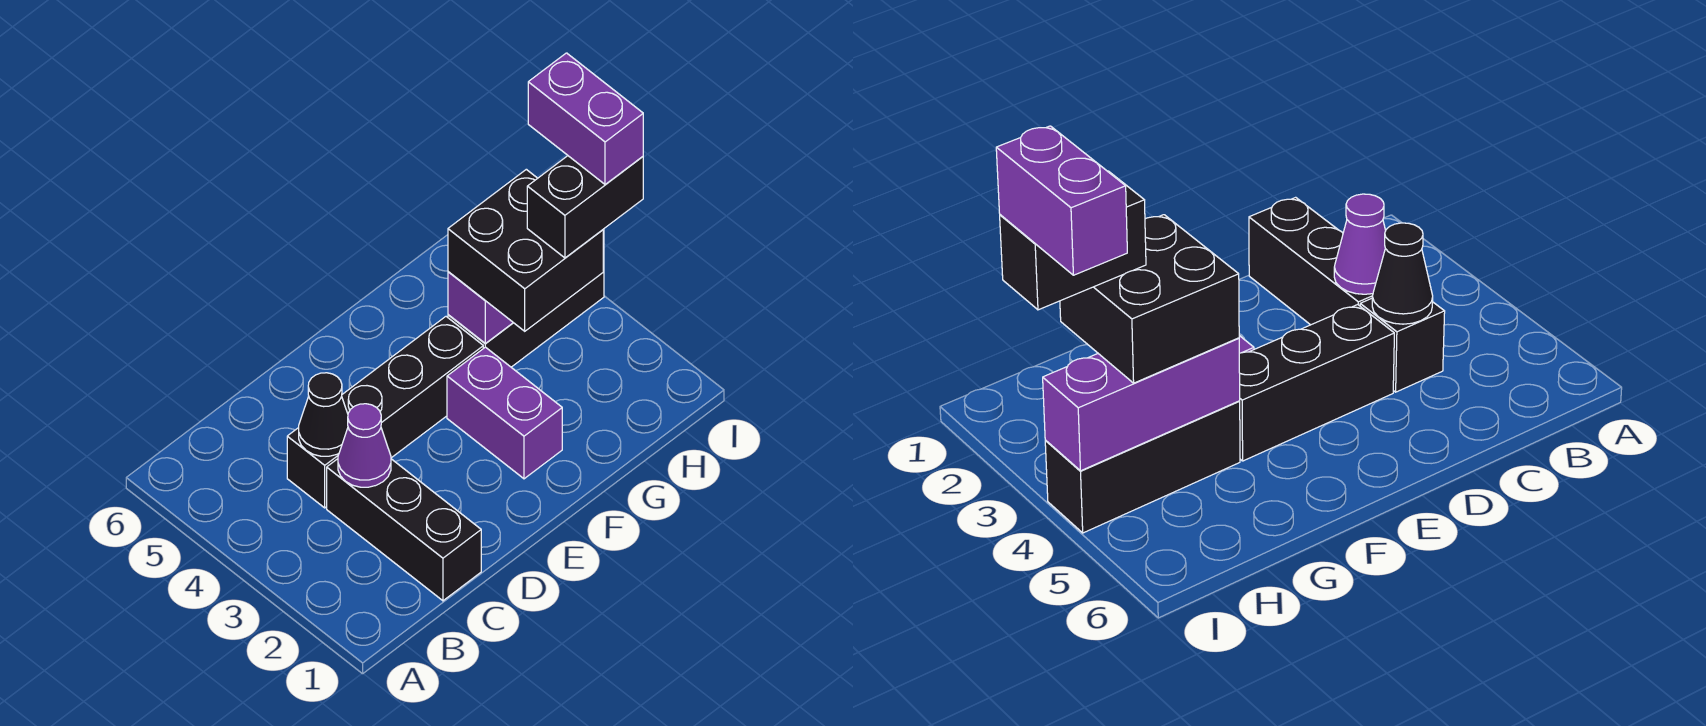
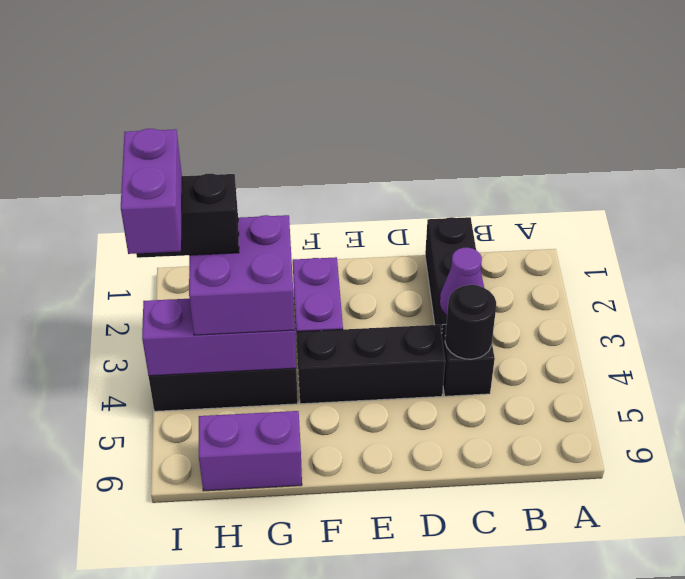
black 1x1 cone [299,373,348,456] -> black 1x1 round brick [445,285,496,359]
black 2x2 brick [448,169,603,331] -> purple 2x2 brick [189,215,295,335]
none -> purple 1x2 brick [199,411,302,491]

